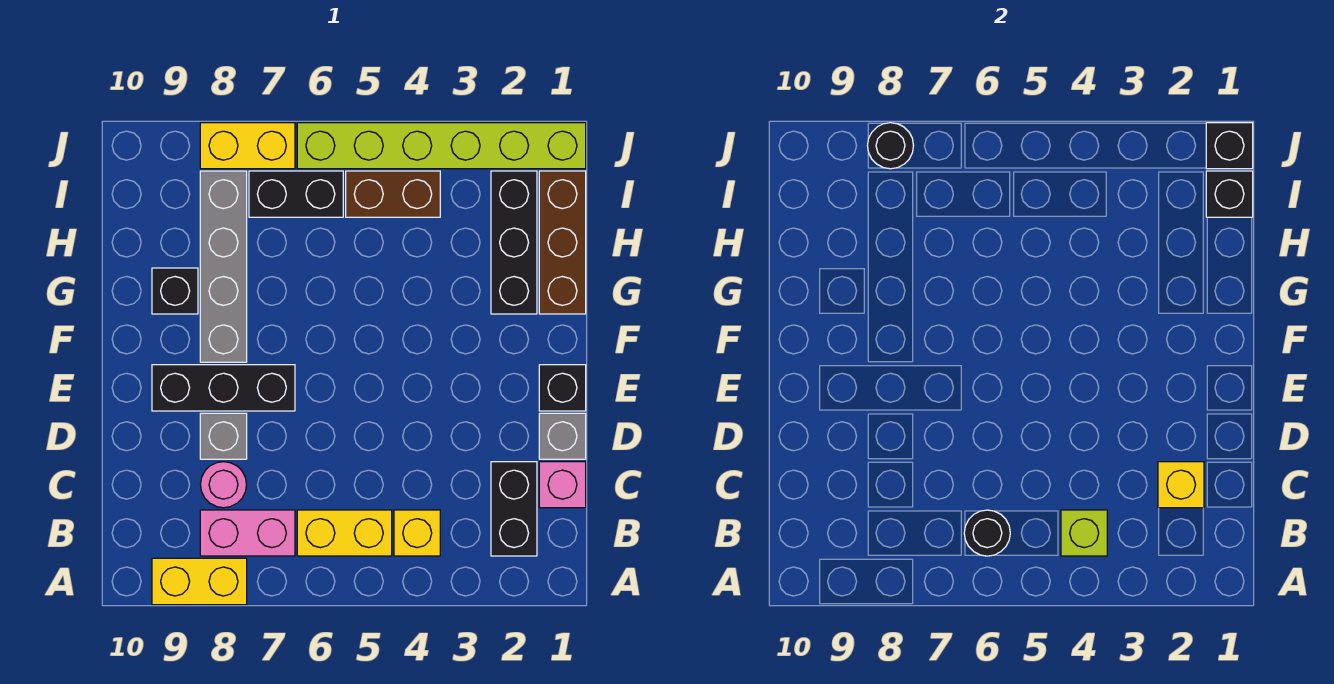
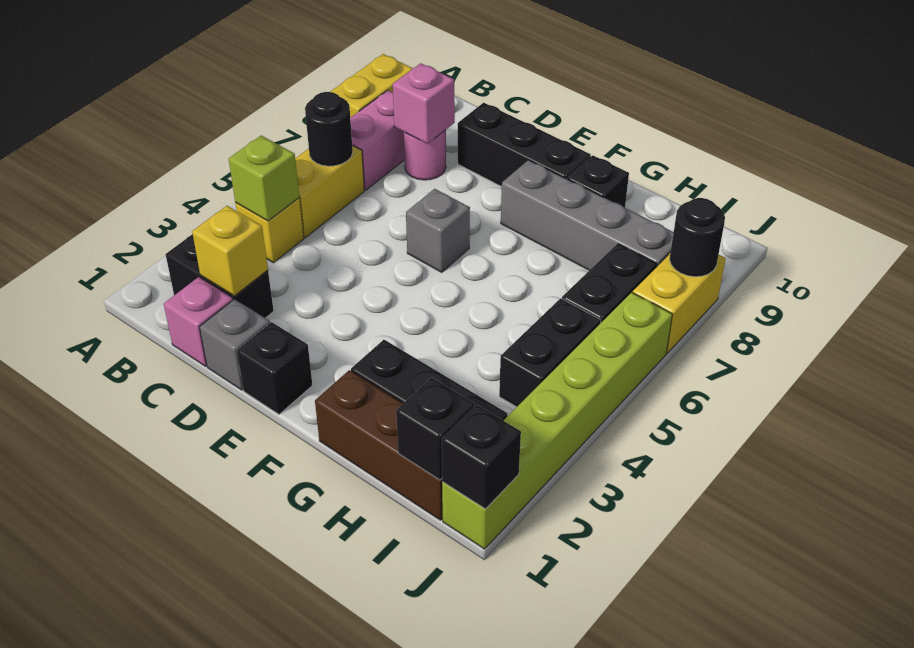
none -> pink 1x1 brick [393,63,455,144]
grey 1x1 brick [200,413,247,459] -> grey 1x1 brick moved to [406,189,470,272]
black 1x3 brick [152,365,295,411] -> black 1x3 brick turned to [458,103,591,187]
brown 1x2 brick [346,171,440,217] -> black 1x2 brick [499,298,601,407]

